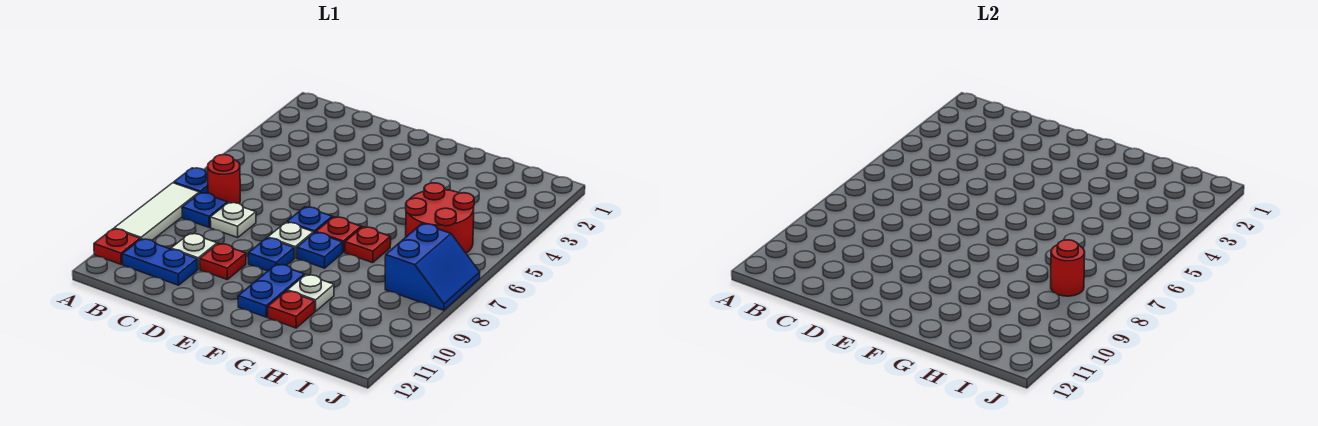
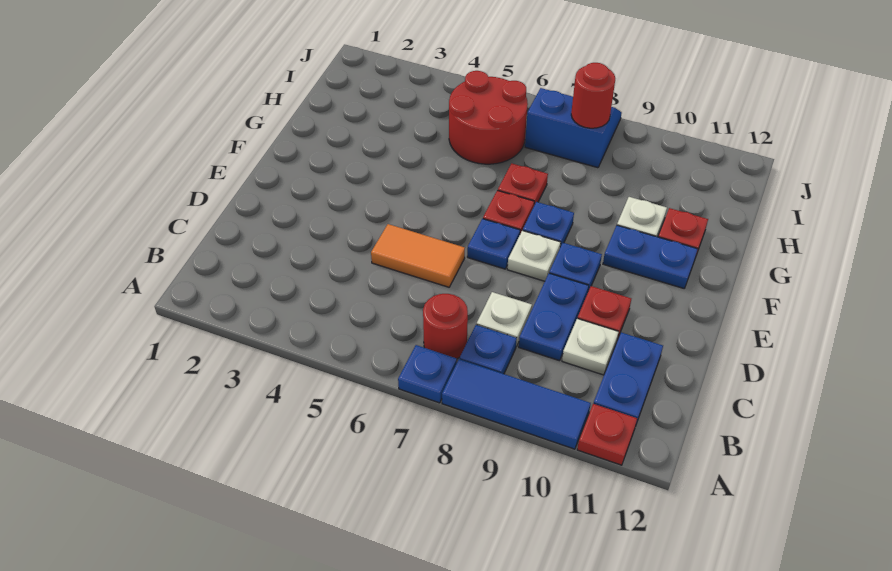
white 1x3 tile [114,183,199,240] -> blue 1x3 tile [442,359,591,449]
none -> blue 1x2 plate [519,273,589,361]
none -> orange 1x2 tile [371,224,465,287]

